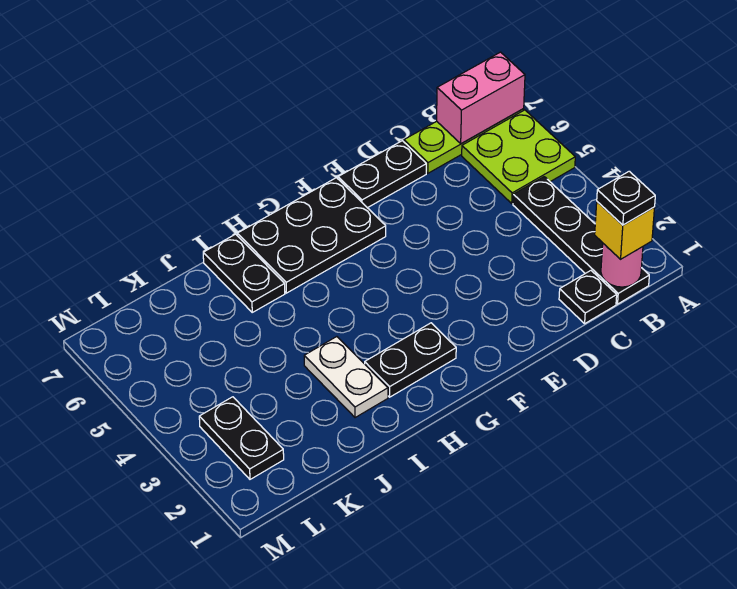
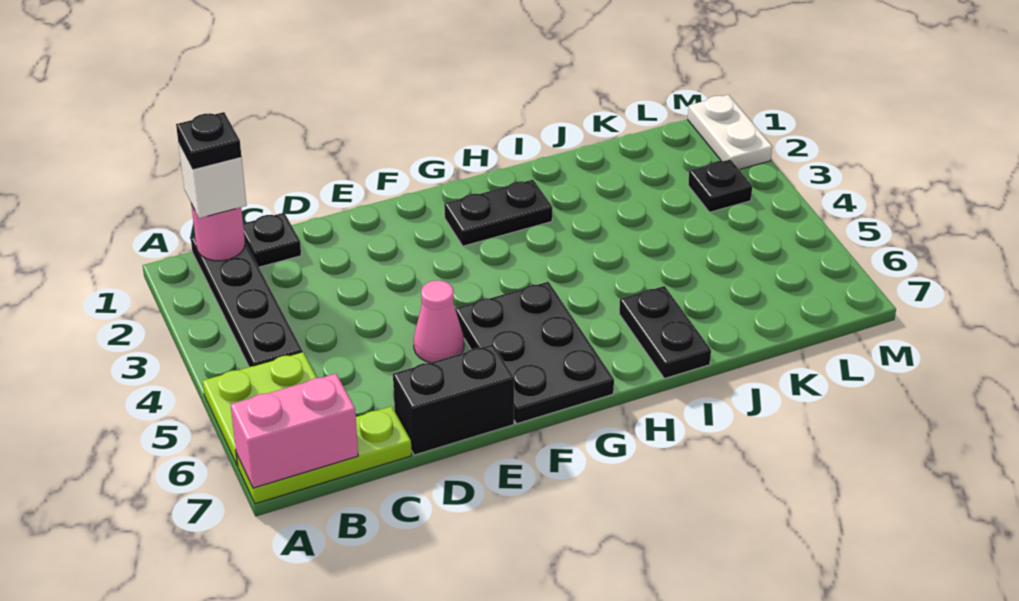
yellow 1x1 brick [595,202,655,259] -> white 1x1 brick [178,142,247,218]
black 1x2 plate [338,141,426,208] -> black 1x2 brick [393,344,514,455]
none -> pink 1x1 cone [414,280,464,363]
black 2x3 plate [237,178,386,293] -> black 2x3 plate turned to [455,282,614,424]
white 1x2 plate [304,337,388,418] -> white 1x2 plate moved to [688,95,772,170]
black 1x2 plate [199,397,284,479] -> black 1x1 plate [688,159,752,212]

